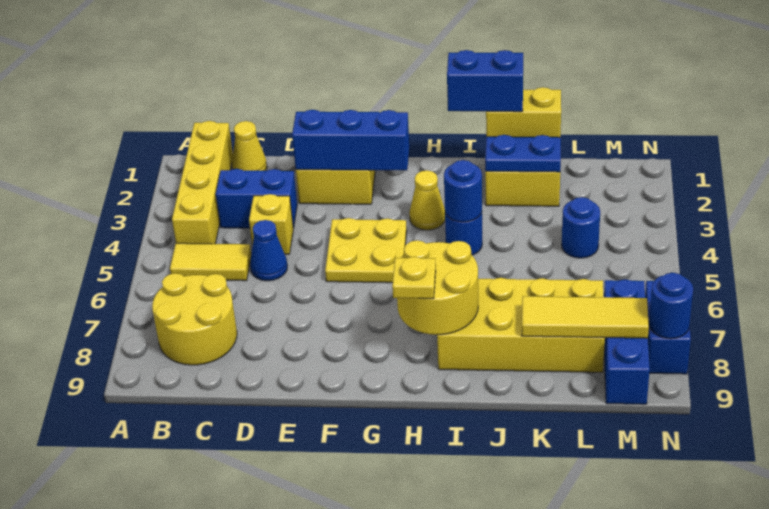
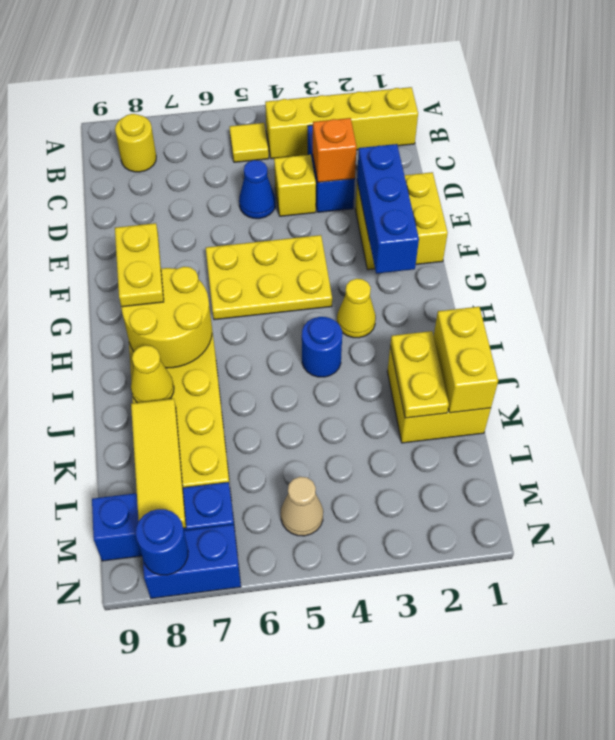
yellow 1x2 tile [170,243,251,281] -> yellow 1x1 tile [230,123,269,162]
yellow 2x2 round brick [152,273,237,365] -> yellow 1x1 round brick [115,114,156,172]
yellow 1x1 cone [232,121,267,171] -> yellow 1x1 cone moved to [131,345,174,403]
none -> orange 1x1 brick [313,118,357,182]
yellow 2x2 plate [325,218,407,283] -> yellow 2x3 plate [206,235,332,320]
yellow 1x1 plate [392,257,436,299] -> yellow 1x2 plate [115,223,164,307]
blue 1x2 brick [447,50,523,112] -> none
blue 1x1 round brick [444,160,482,222] -> none
blue 1x2 plate [485,135,561,172] -> yellow 1x2 plate [390,331,449,418]
blue 1x1 round brick [562,197,600,258] -> none
none -> tan 1x1 cone [281,477,323,536]

